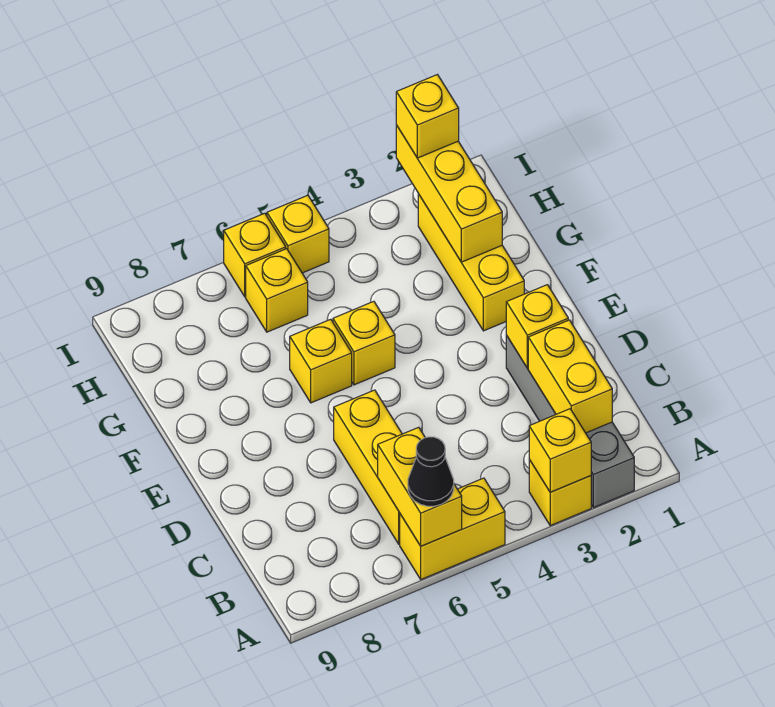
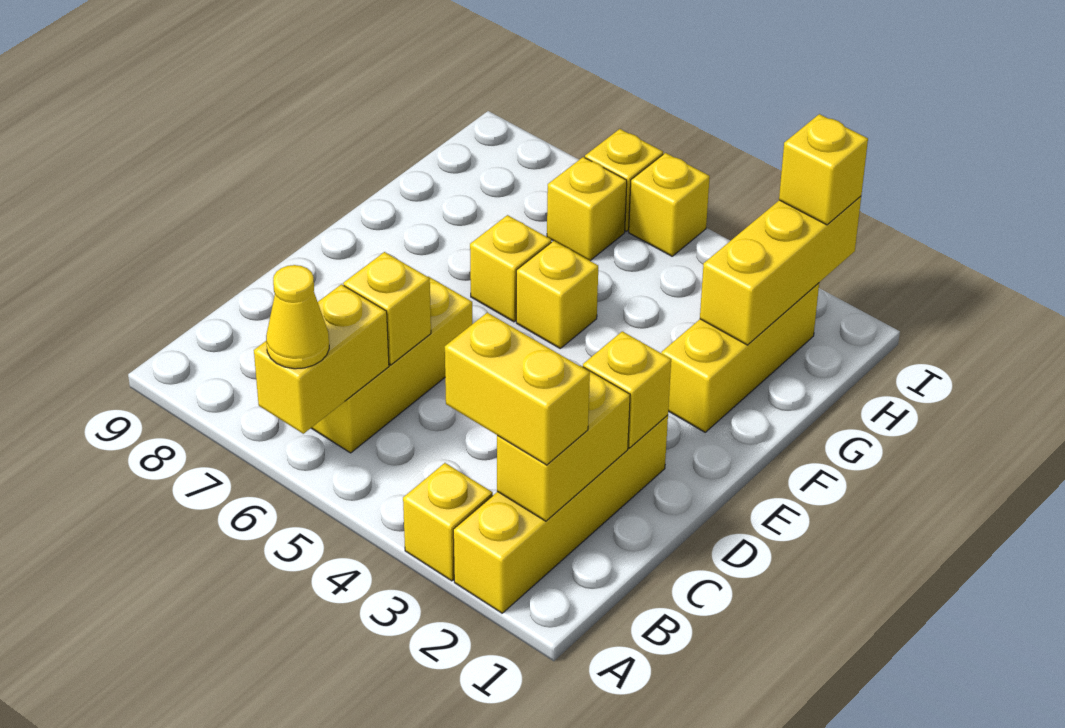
grey 1x4 brick [506,335,634,508] -> yellow 1x4 brick [453,415,668,613]
yellow 1x1 brick [529,409,591,492] -> yellow 1x1 brick moved to [343,252,431,365]
yellow 1x2 brick [400,478,505,579] -> yellow 1x2 brick moved to [445,313,590,465]
black 1x1 cone [408,437,454,506] -> yellow 1x1 cone [266,265,329,369]

